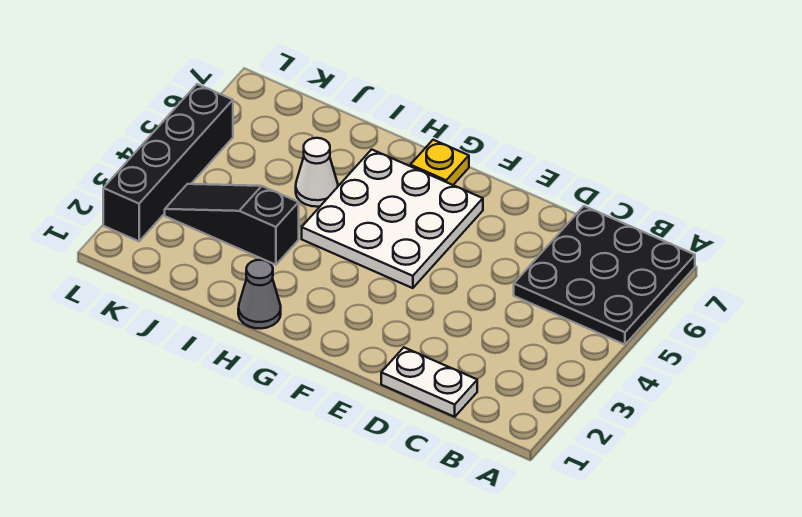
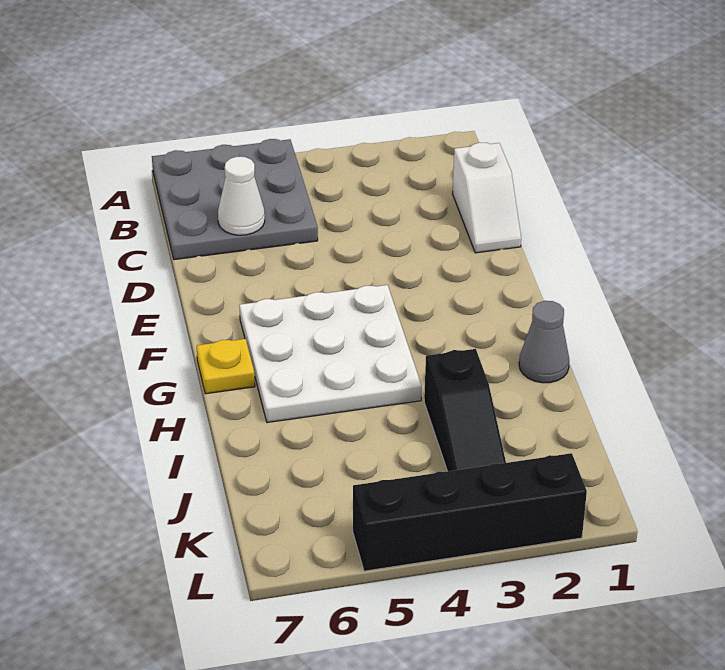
black 3x3 plate [514,206,695,345] -> grey 3x3 plate [152,139,318,260]
white 1x2 plate [381,348,477,417] -> white 1x2 slope [452,142,521,253]
white 1x1 cone [296,138,338,207] -> white 1x1 cone moved to [218,157,265,235]

